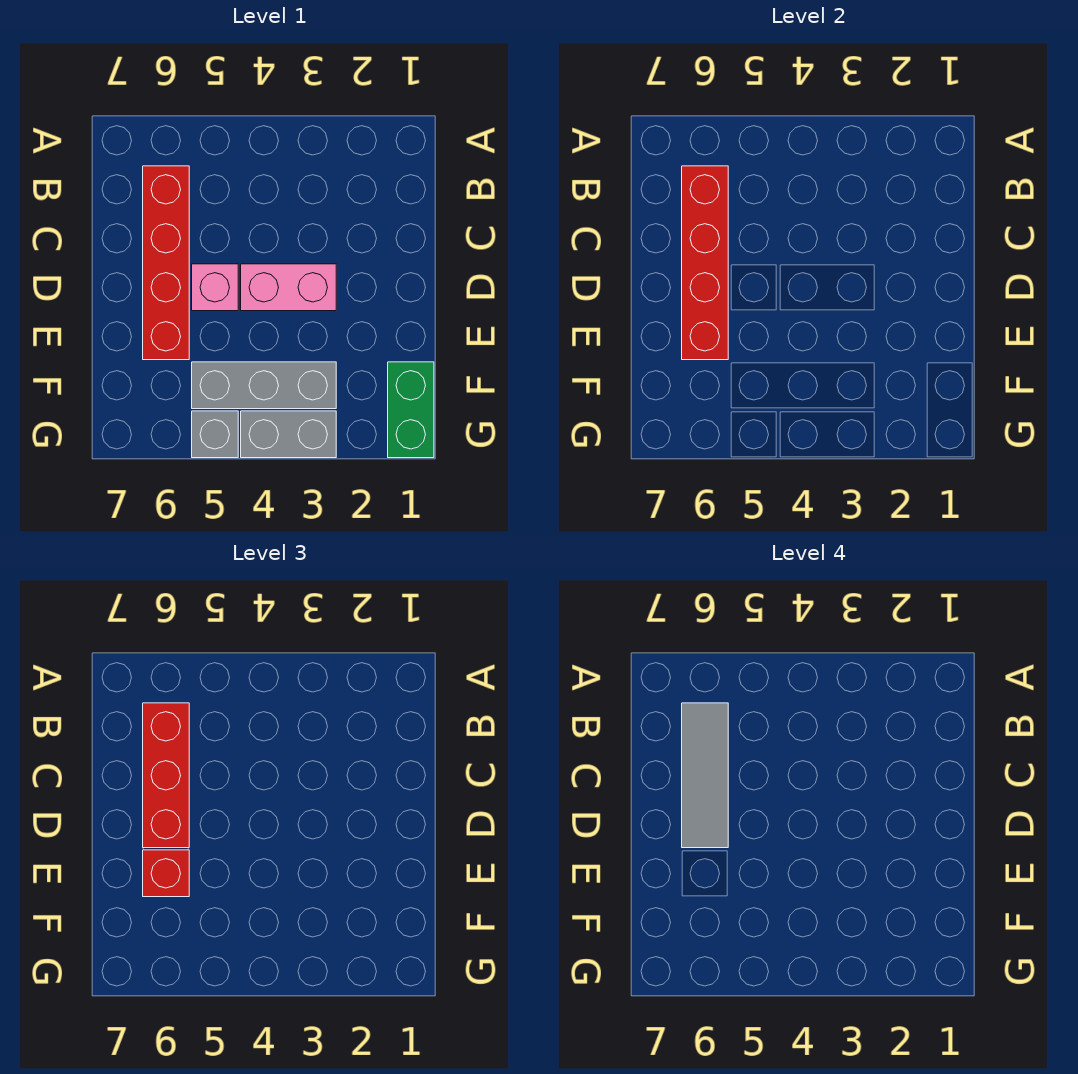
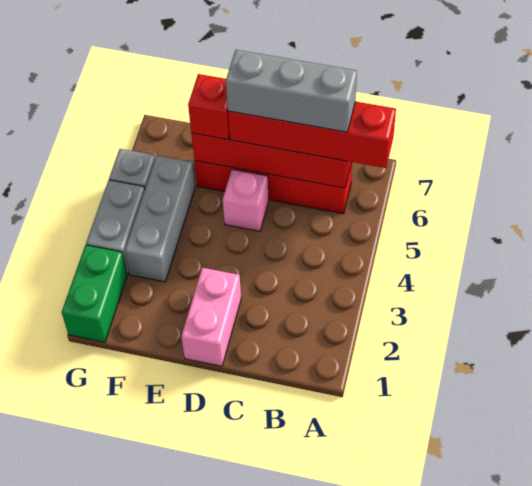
red 1x3 brick [143,703,189,848] -> red 1x4 brick [228,101,396,168]
grey 1x3 tile [682,703,728,848] -> grey 1x3 brick [226,50,357,132]
pink 1x2 brick [241,264,336,311] -> pink 1x2 brick moved to [181,268,241,366]
green 1x2 brick [388,362,434,458] -> green 1x2 brick turned to [62,245,127,342]

